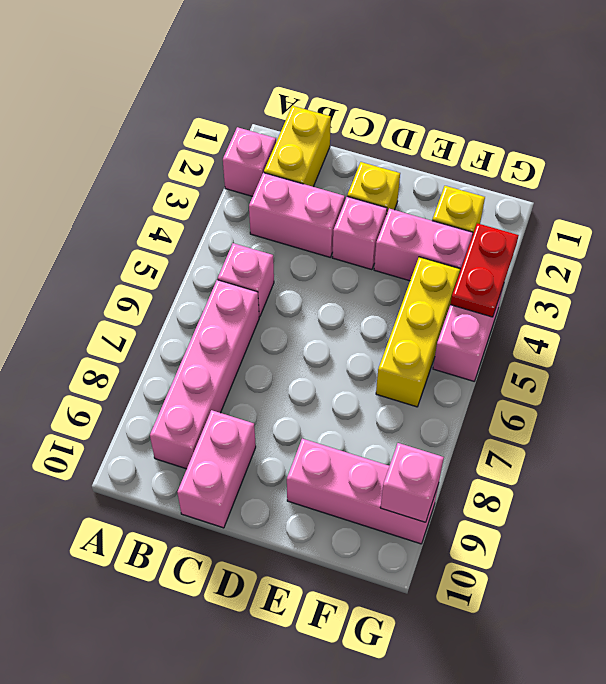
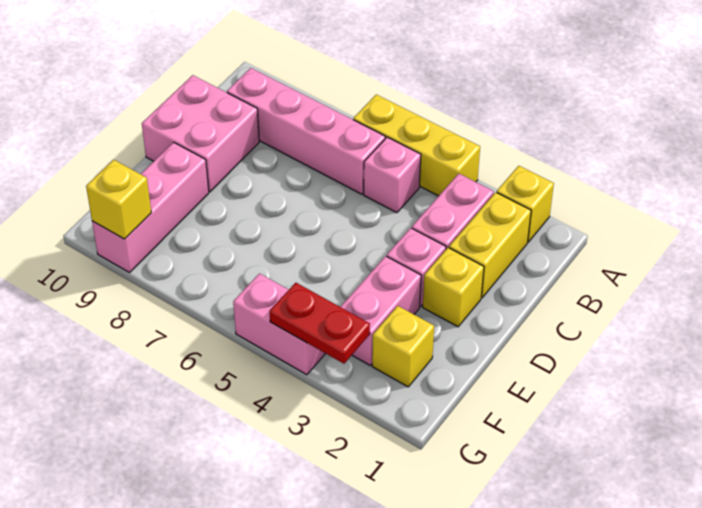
pink 1x1 brick [223,127,276,196] -> yellow 1x1 brick [497,166,554,242]
yellow 1x2 brick [264,106,331,187] -> yellow 1x2 brick turned to [449,192,531,298]
pink 1x2 brick [177,410,256,528] -> pink 2x2 brick [142,75,259,192]
yellow 1x3 brick [376,257,460,407] -> yellow 1x3 brick moved to [353,95,480,196]
pink 1x1 brick [380,443,444,522] -> yellow 1x1 brick [86,160,151,239]

